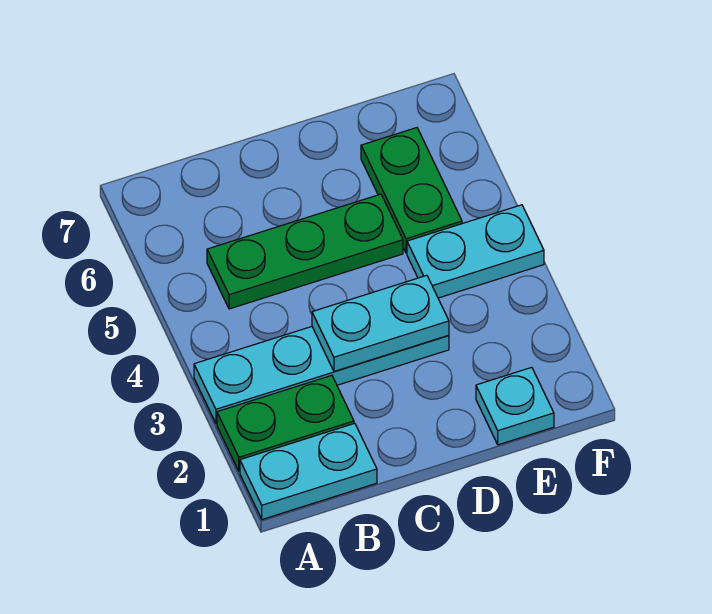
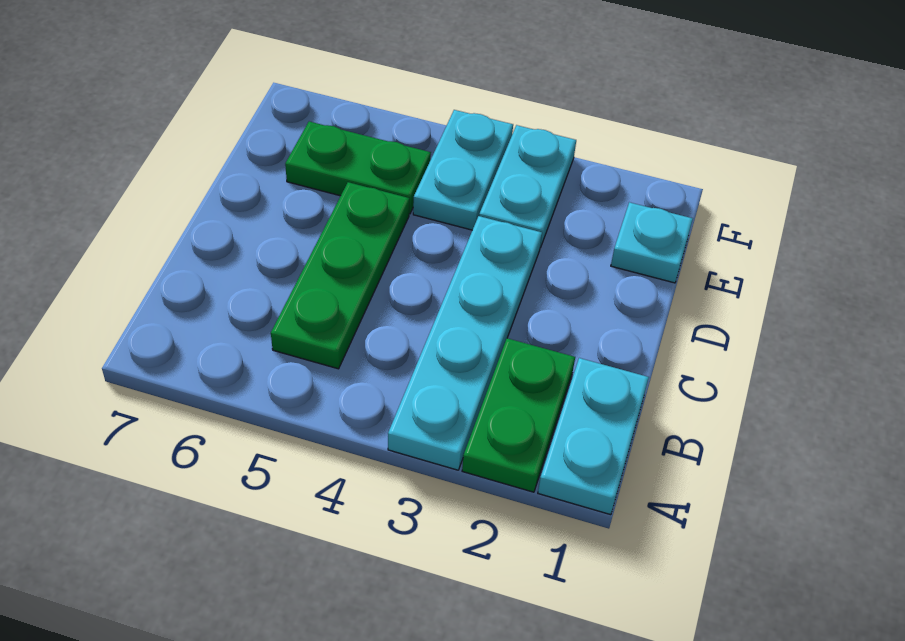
cyan 1x2 plate [312,275,449,371] -> cyan 1x2 plate moved to [479,125,576,248]

